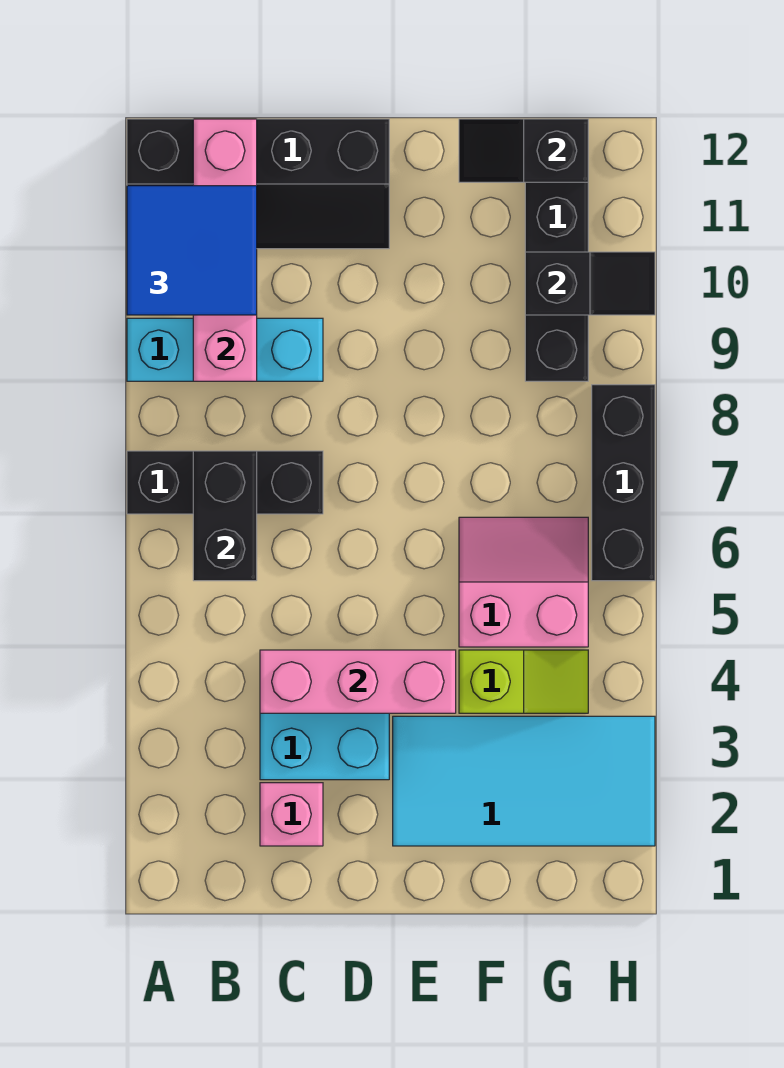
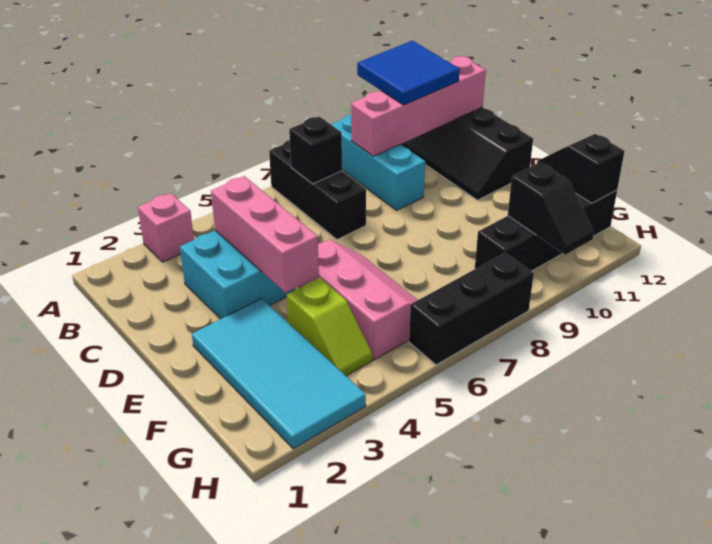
black 1x2 brick [193,451,257,581] -> black 1x1 brick [289,117,342,184]
pink 1x1 brick [260,783,323,846] -> pink 1x1 brick moved to [138,193,194,262]
pink 2x2 slope [459,517,588,647] -> pink 2x3 slope [298,239,417,360]

